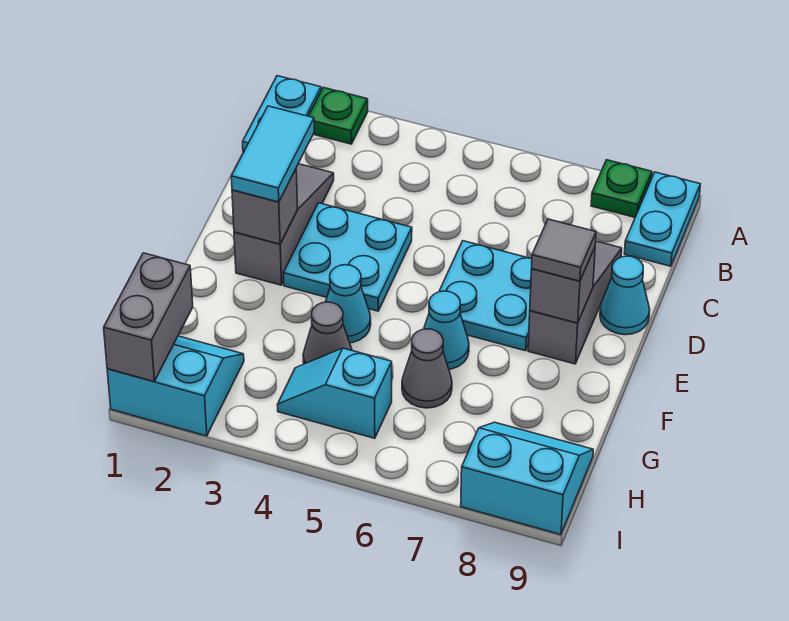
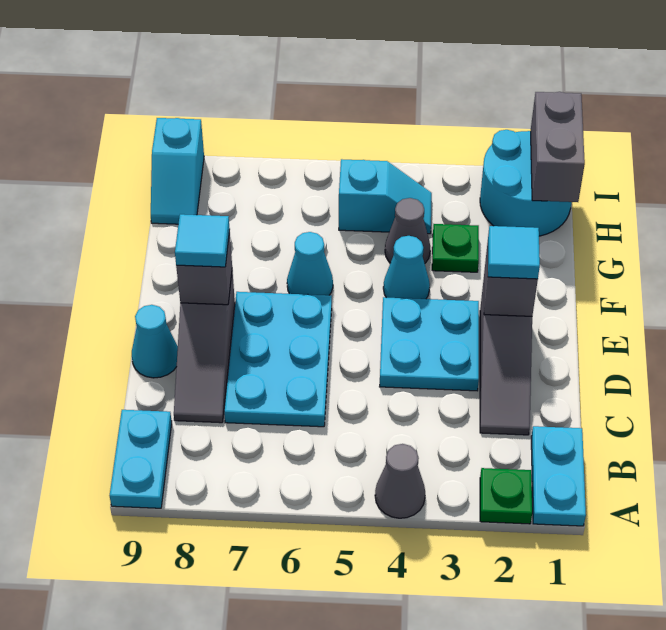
green 1x1 plate [591,160,652,217] -> green 1x1 plate moved to [432,224,479,272]
cyan 1x2 tile [231,106,314,202] -> cyan 1x1 tile [488,226,540,279]
cyan 2x2 plate [439,241,532,351] -> cyan 2x3 plate [224,292,332,427]
grey 1x1 tile [532,219,596,281] -> cyan 1x1 tile [175,214,230,267]
grey 1x1 cone [402,329,452,408] -> grey 1x1 cone moved to [375,444,425,518]
cyan 2x2 slope [107,336,244,436] -> cyan 2x2 round brick [480,130,572,236]
cyan 2x2 slope [461,422,593,535] -> cyan 1x2 slope [151,118,204,224]

